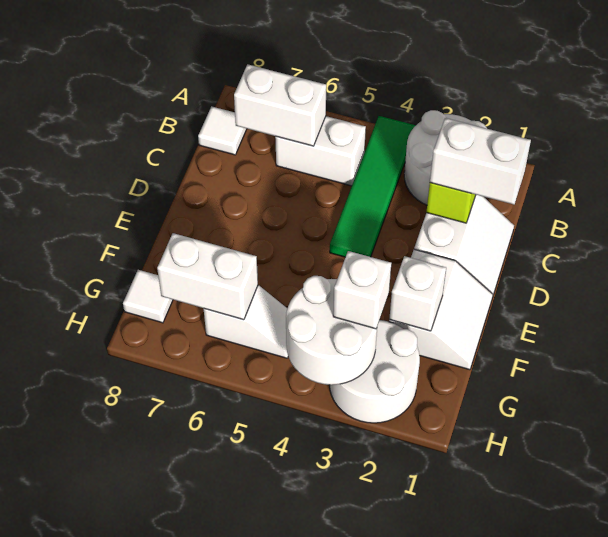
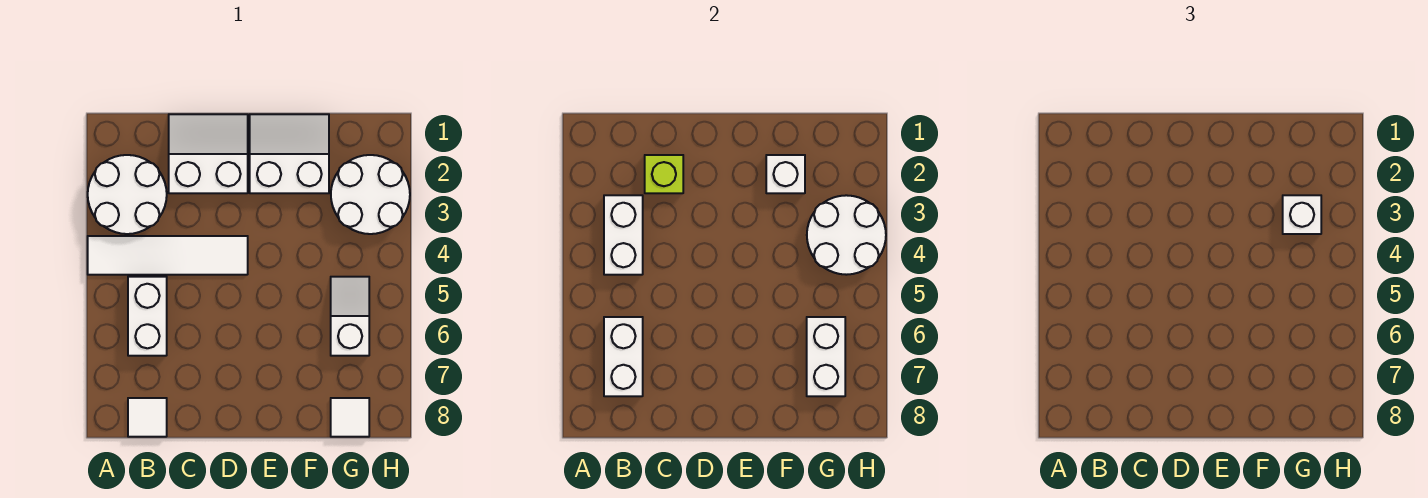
green 1x4 tile [330,116,416,257] -> white 1x4 tile [88,236,248,275]
white 1x2 brick [430,118,531,205] -> white 1x2 brick moved to [604,195,643,275]

